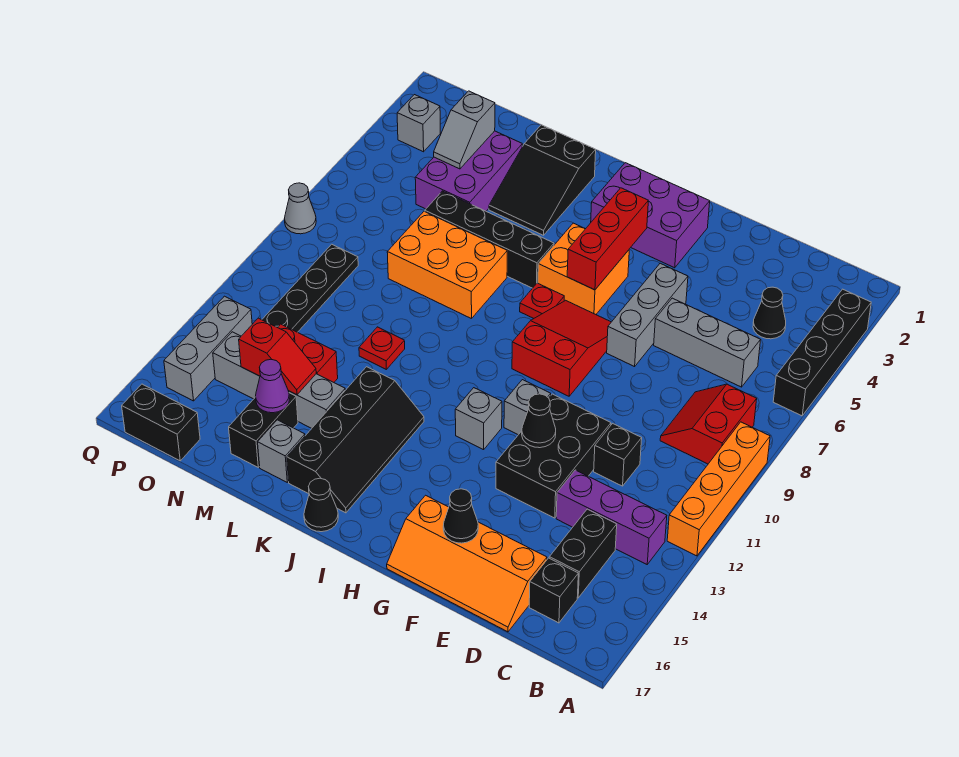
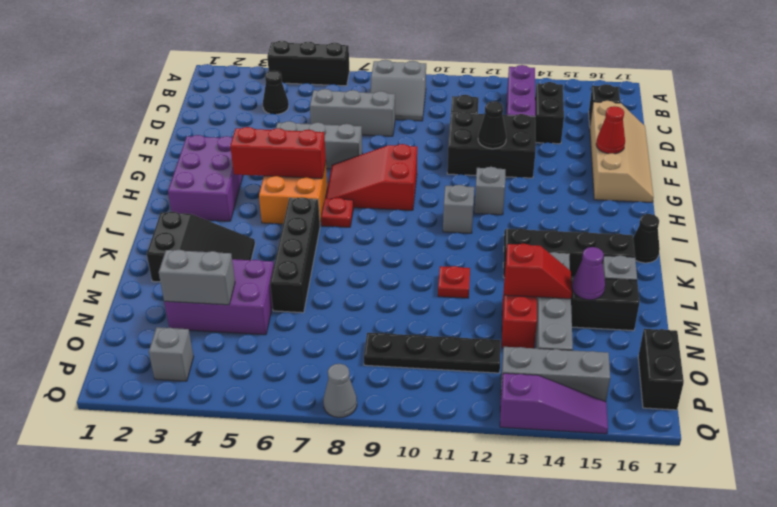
black 1x4 brick [773,289,871,416] -> black 1x3 brick [267,41,350,86]
orange 1x4 brick [667,422,770,556] -> none
red 2x2 slope [660,384,757,464] -> grey 2x2 slope [370,60,426,121]
grey 1x3 brick [654,298,761,387] -> grey 1x3 brick turned to [310,89,395,136]
black 1x2 brick [549,509,617,598] -> black 1x2 brick turned to [535,82,564,144]
orange 2x4 slope [387,495,547,632] -> tan 2x4 slope [590,101,654,202]
black 1x1 cone [443,489,478,543] -> red 1x1 cone [596,106,625,154]
grey 1x1 brick [504,380,551,435] -> grey 1x1 brick moved to [443,185,474,233]
orange 2x3 brick [387,212,507,319] -> none
red 1x2 slope [239,318,316,395] -> red 1x2 slope turned to [504,244,572,299]
grey 1x2 slope [434,91,495,169] -> grey 1x2 brick [159,249,235,305]
none -> purple 1x3 slope [500,373,608,434]

